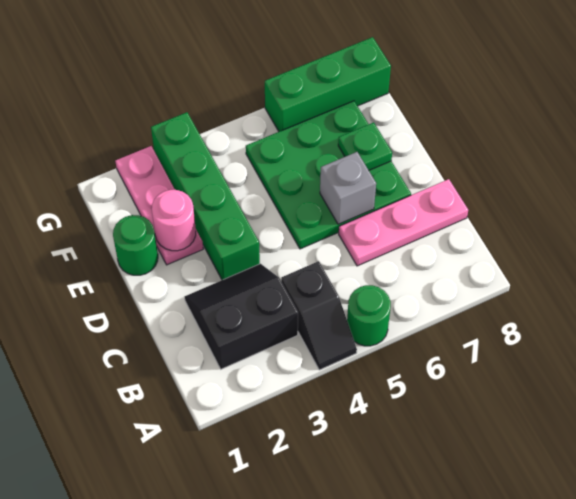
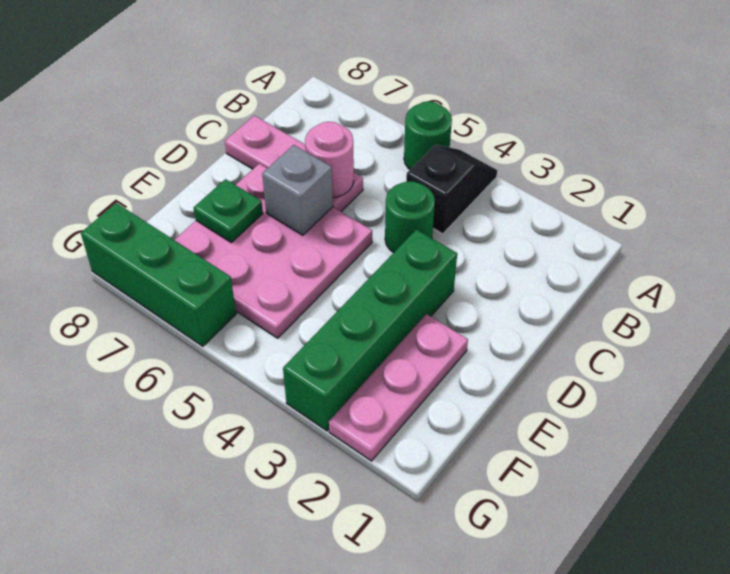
black 2x2 slope [185,264,298,369] -> none
green 3x3 plate [246,101,411,249] -> pink 3x3 plate [175,164,372,338]
green 1x1 round brick [113,215,158,275] -> green 1x1 round brick moved to [385,181,435,253]
pink 1x1 round brick [152,190,196,251] -> pink 1x1 round brick moved to [305,122,354,198]

